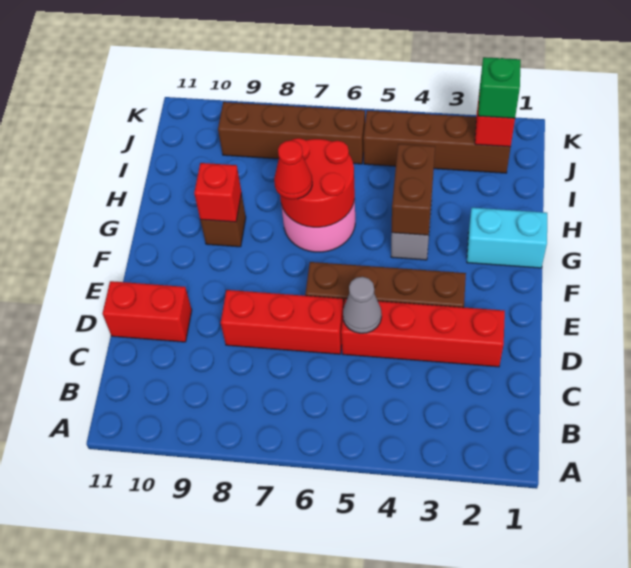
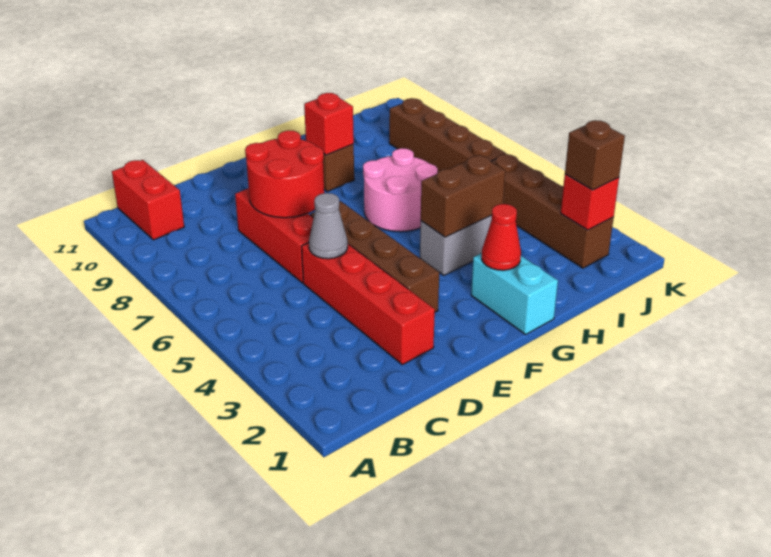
red 1x2 brick [103,281,192,342] -> red 1x2 brick moved to [112,160,184,240]
red 2x2 round brick [280,138,355,227] -> red 2x2 round brick moved to [245,130,324,218]
red 1x1 cone [274,140,312,199] -> red 1x1 cone moved to [482,204,521,270]
green 1x1 brick [478,57,521,118] -> brown 1x1 brick [565,120,625,190]

